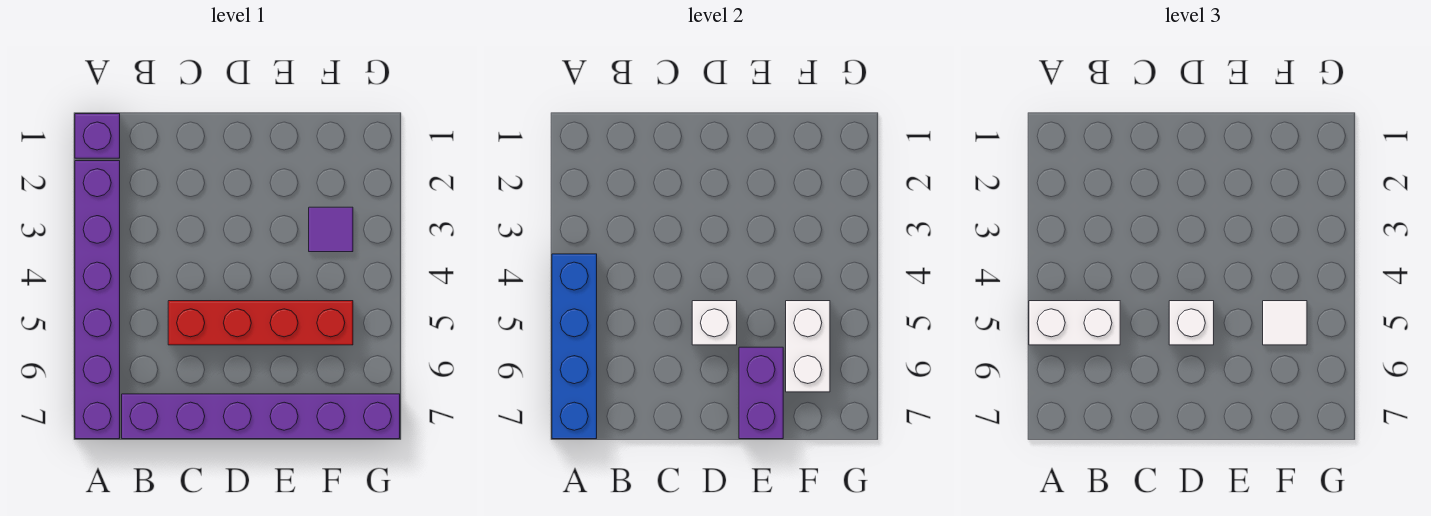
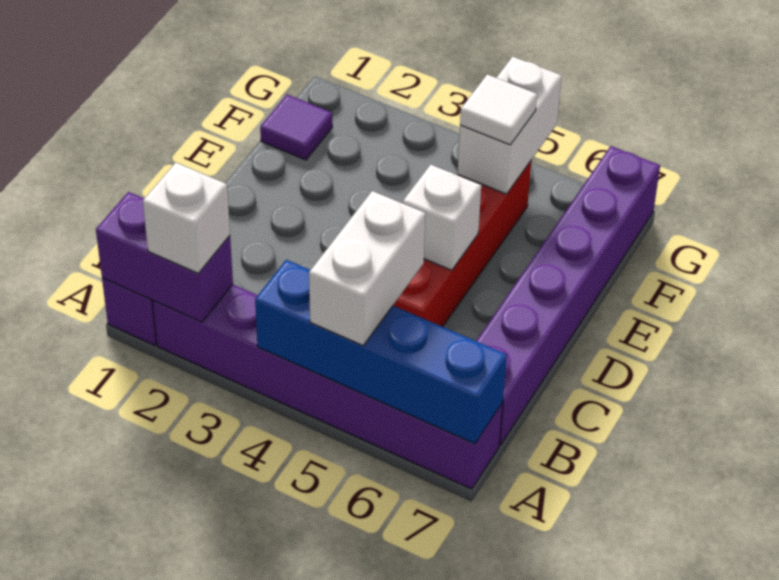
white 1x1 brick [1169,301,1214,345] -> white 1x1 brick moved to [143,163,230,273]
purple 1x2 brick [739,347,783,439] -> purple 1x2 brick moved to [96,192,233,322]
purple 1x1 tile [309,207,353,252] -> purple 1x1 tile moved to [260,95,332,160]
white 1x2 brick [786,301,830,392] -> white 1x2 brick turned to [457,57,562,194]

